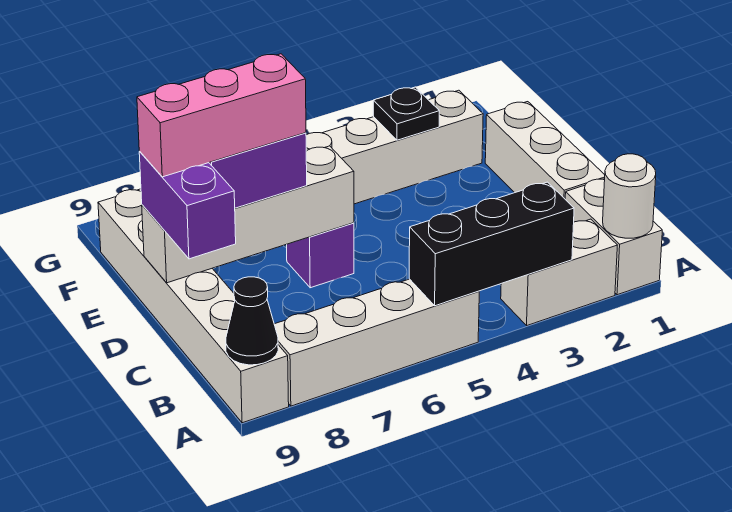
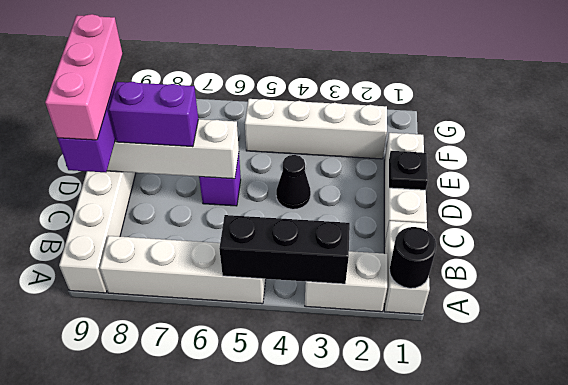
white 1x1 round brick [603,154,656,238] -> black 1x1 round brick [389,227,436,288]
black 1x1 cone [226,277,278,365] -> black 1x1 cone moved to [276,155,311,209]
pink 1x3 brick [137,54,306,177] -> pink 1x3 brick turned to [45,14,123,140]
black 1x1 plate [373,87,439,140] -> black 1x1 plate moved to [389,151,428,190]

